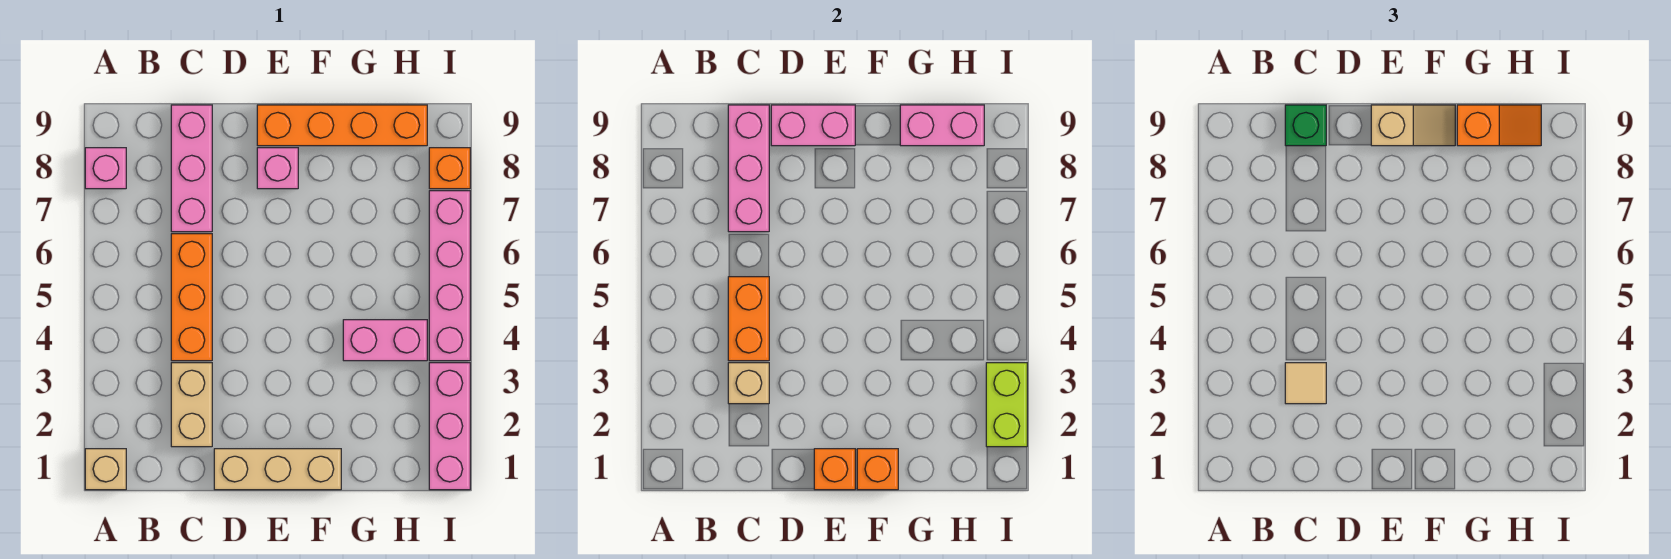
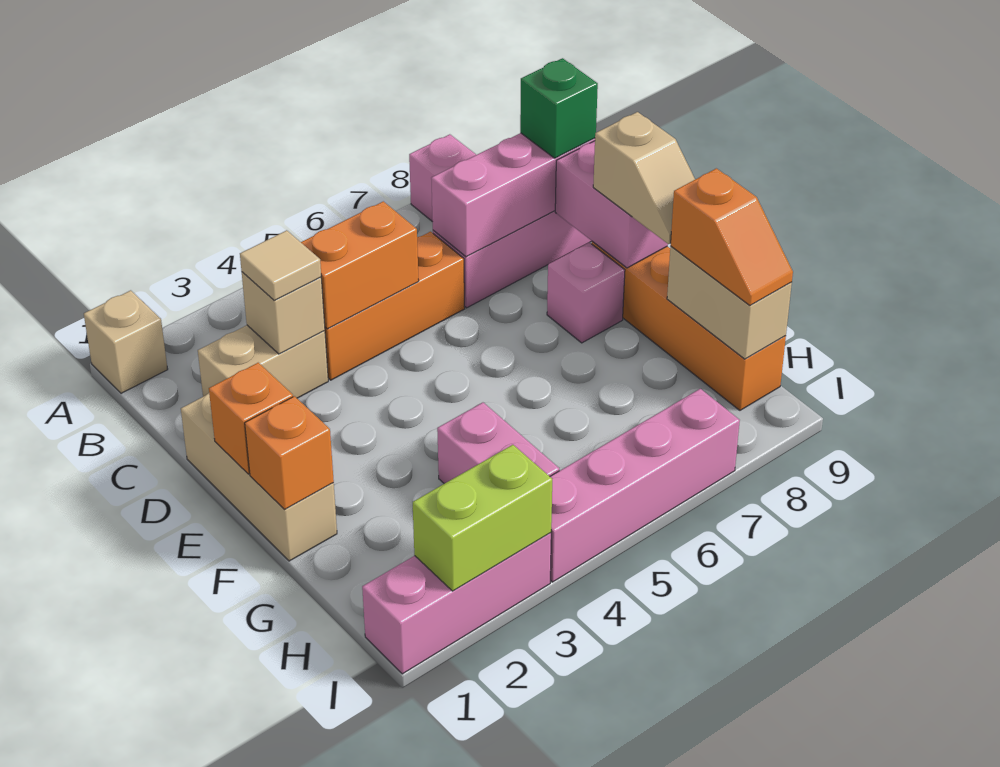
pink 1x2 brick [900,105,984,146] -> tan 1x2 brick [667,247,792,359]
orange 1x1 brick [429,148,470,189] -> none

